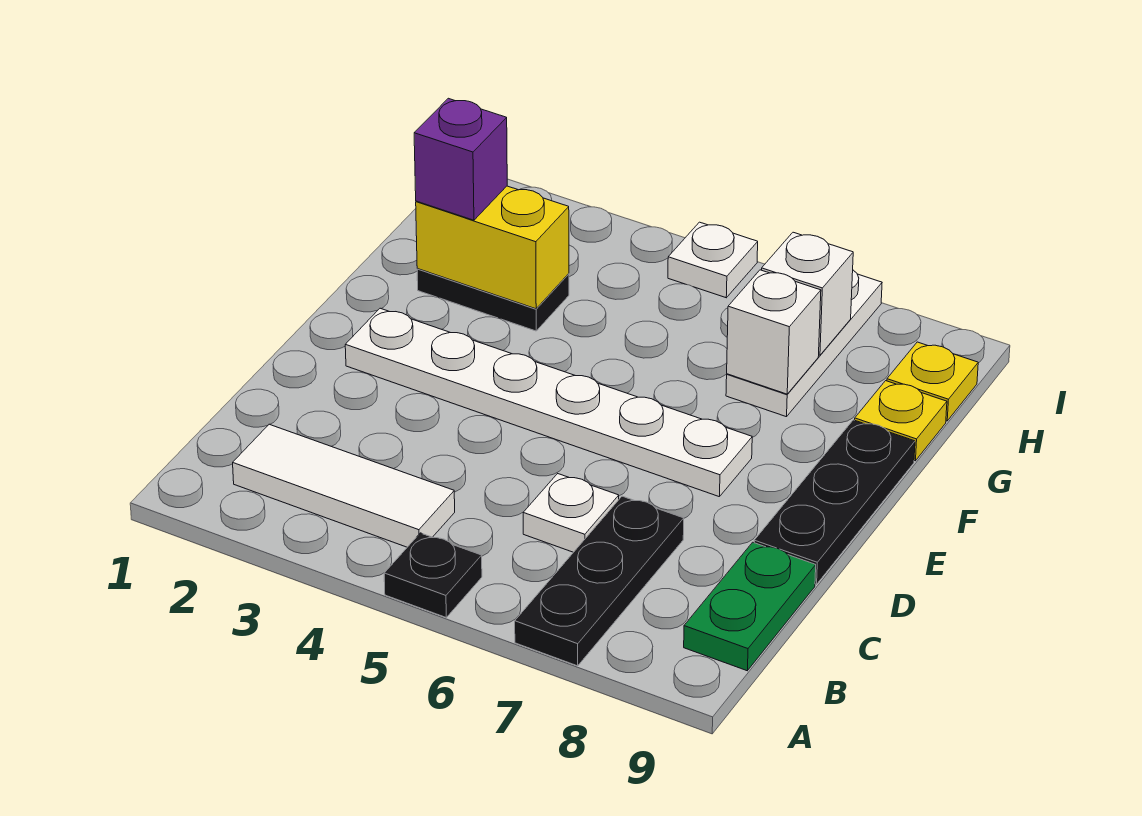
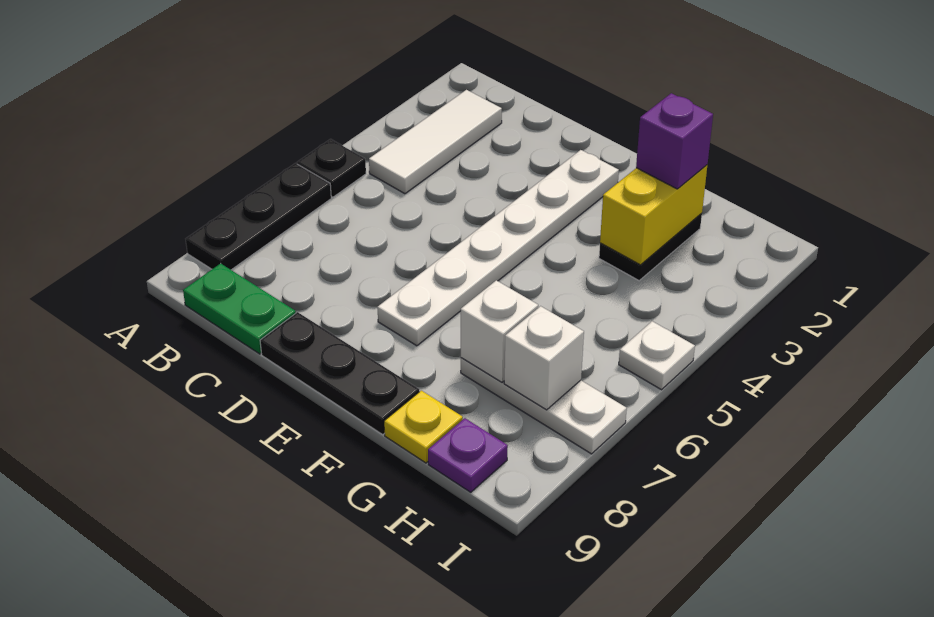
black 1x3 plate [515,496,684,666] -> black 1x3 plate turned to [186,163,331,270]
white 1x1 plate [523,474,619,552] -> none
yellow 1x1 plate [887,342,978,421] -> purple 1x1 plate [428,418,508,492]

